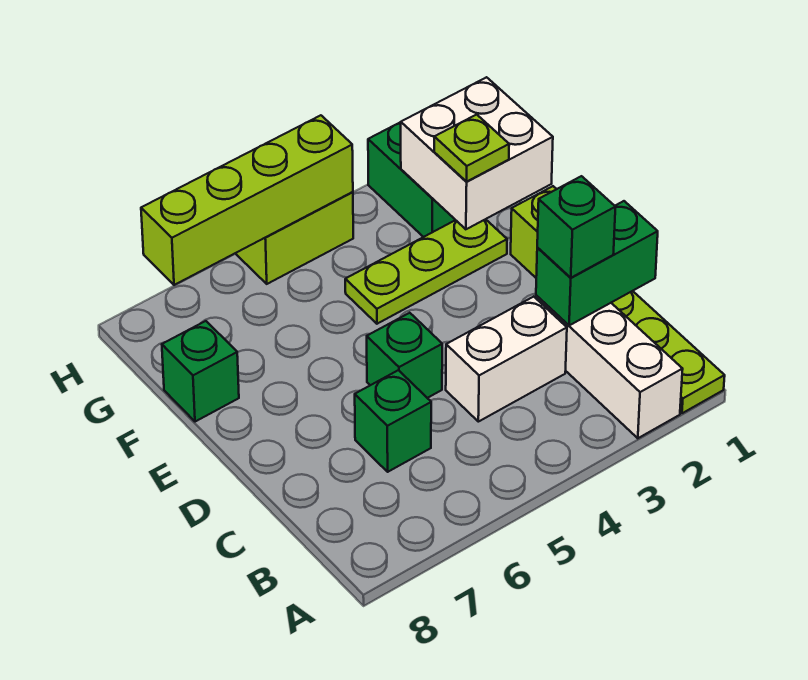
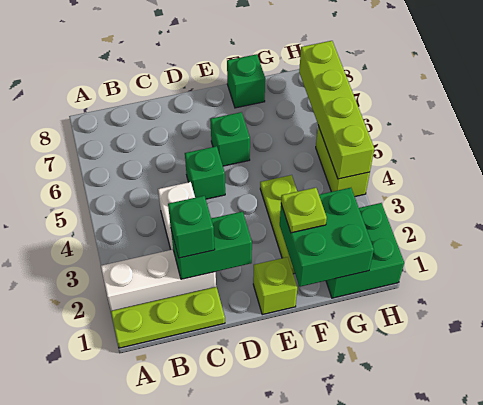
green 1x2 brick [536,201,658,326] -> green 1x2 brick turned to [171,211,252,279]
green 1x1 brick [355,370,431,472] -> green 1x1 brick moved to [210,112,250,166]
white 2x2 brick [401,77,553,229] -> green 2x2 brick [280,188,374,287]

